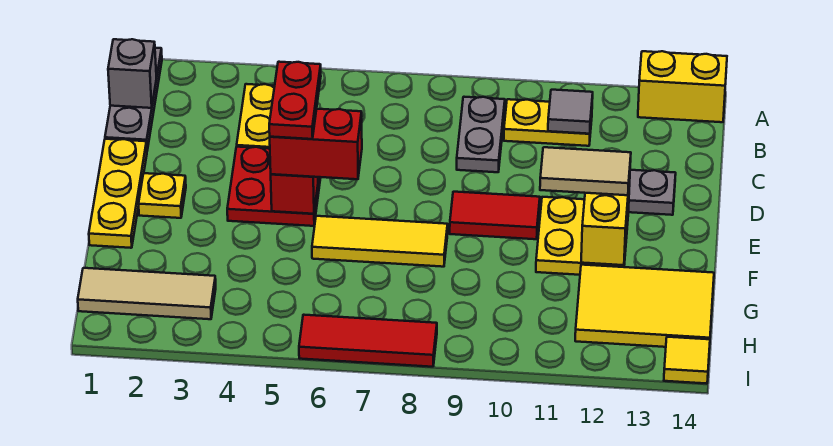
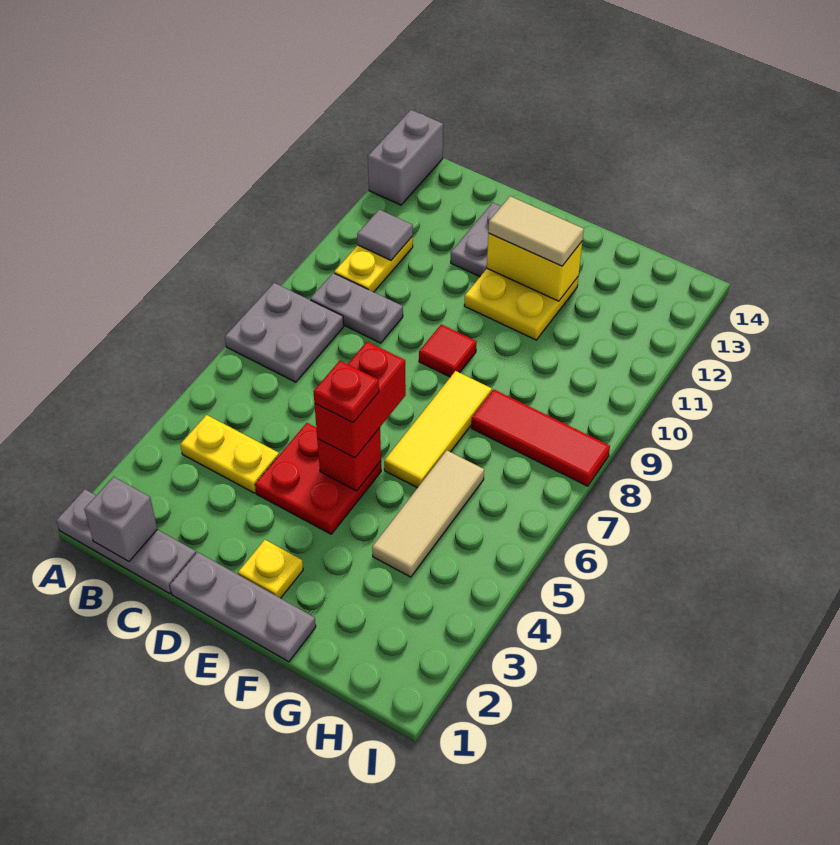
none -> grey 2x2 plate [225,283,344,382]
yellow 1x2 brick [638,51,727,122] -> grey 1x2 brick [368,110,443,205]
yellow 1x3 plate [89,139,147,248] -> grey 1x3 plate [170,552,316,662]
red 1x2 plate [269,62,321,139] -> red 1x1 plate [313,361,379,423]
red 1x2 tile [450,192,540,239] -> red 1x1 tile [419,324,477,377]
tan 1x2 tile [540,147,631,195] -> tan 1x2 tile turned to [488,196,584,266]
yellow 2x3 tile [575,265,714,347] -> none
tan 1x3 tile [78,268,216,319] -> tan 1x3 tile moved to [372,450,484,577]
red 1x3 tile [299,315,437,367] -> red 1x3 tile turned to [471,390,610,486]
yellow 1x1 tile [664,337,710,384] -> none

